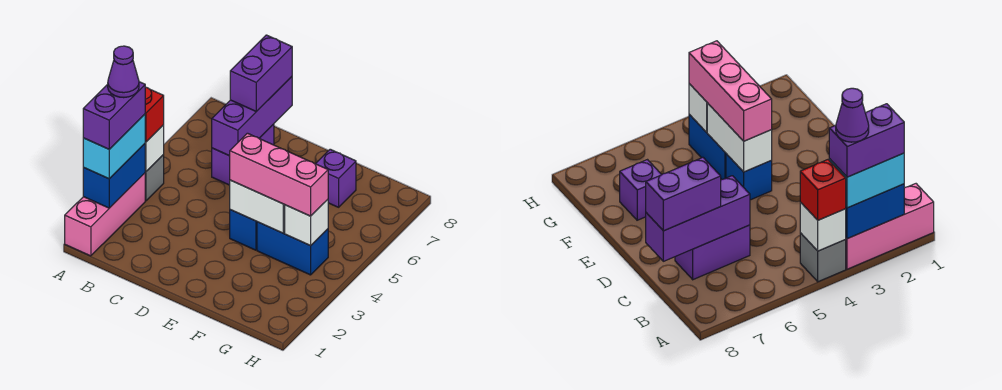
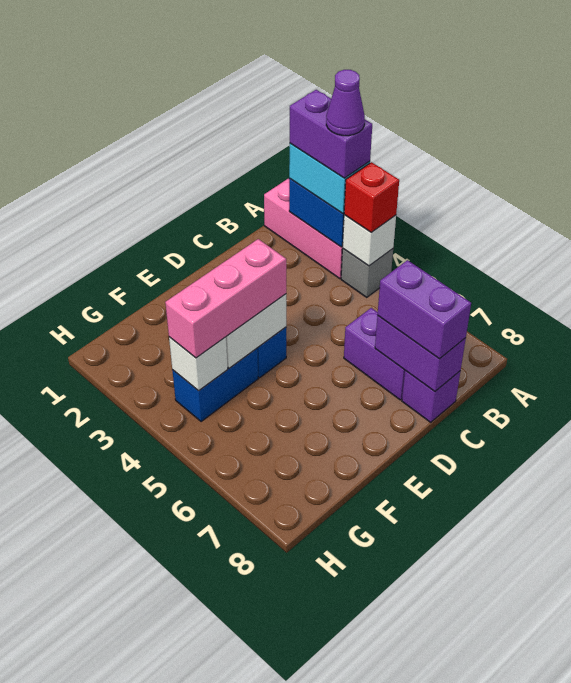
purple 1x3 brick [212,77,292,156] -> purple 1x2 brick [375,316,466,391]
purple 1x1 brick [316,149,356,207] -> purple 1x1 brick moved to [402,370,460,422]

